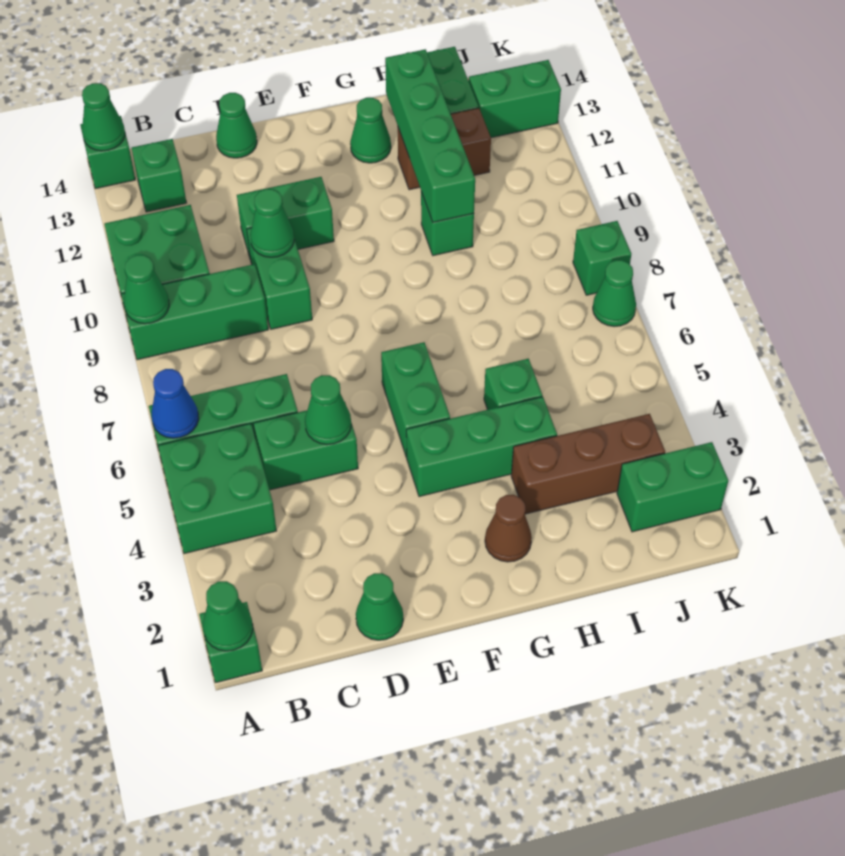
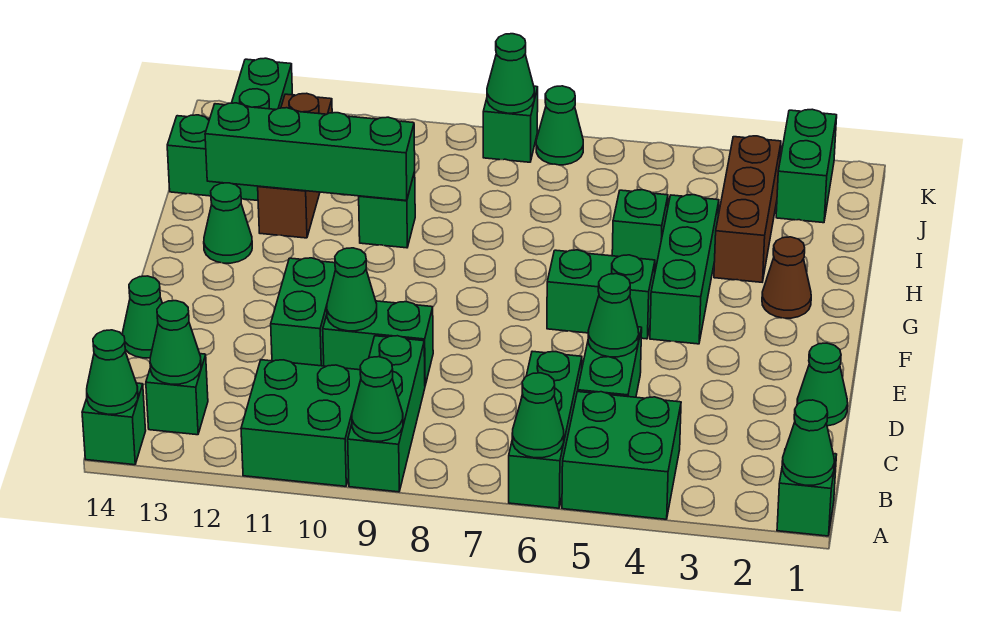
blue 1x1 cone [152,369,199,438] -> green 1x1 cone [512,373,564,458]
none -> green 1x1 cone [150,301,201,384]
brown 1x2 brick [398,108,491,190] -> brown 1x3 brick [258,93,332,238]
none -> green 1x1 cone [487,34,534,113]

